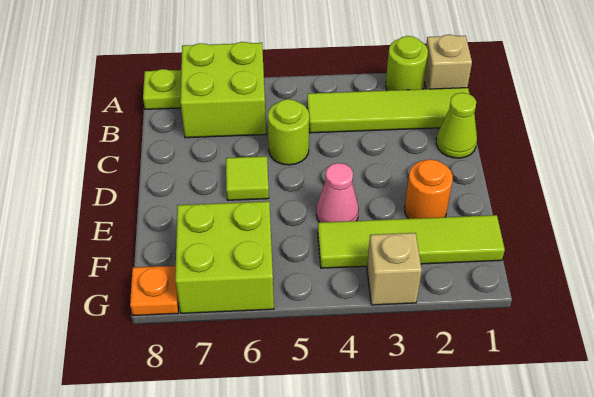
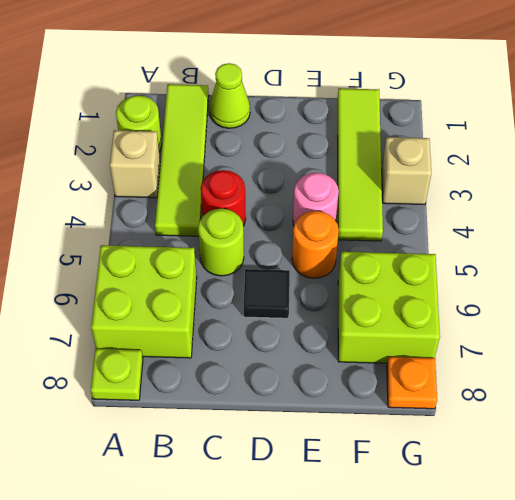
tan 1x1 brick [424,34,472,89] -> tan 1x1 brick moved to [110,130,160,198]
none -> red 1x1 round brick [201,170,246,226]
lime 1x1 tile [226,156,269,200] -> black 1x1 tile [243,269,290,318]
orange 1x1 round brick [405,159,453,219] -> orange 1x1 round brick moved to [292,211,339,278]
pink 1x1 cone [316,163,359,222] -> pink 1x1 round brick [293,173,339,225]

